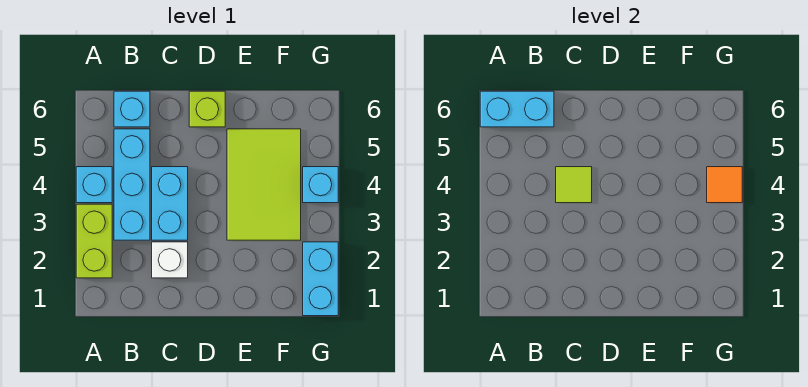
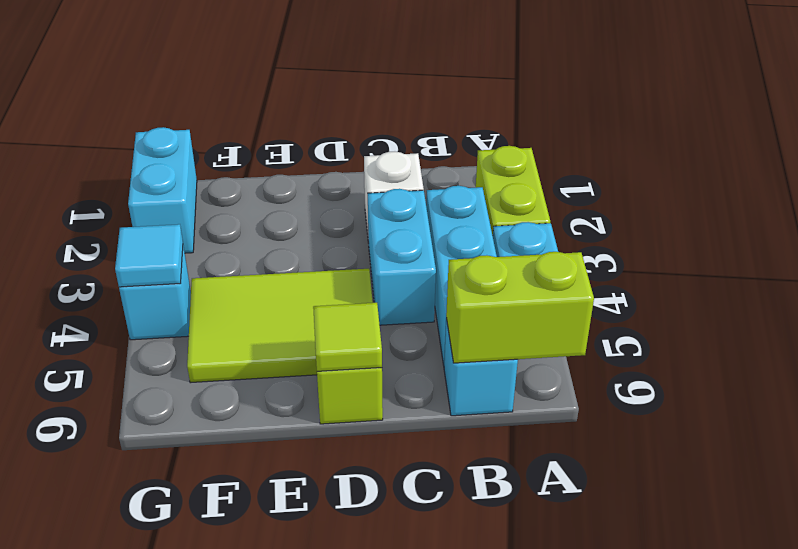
cyan 1x2 brick [480,91,554,127] -> lime 1x2 brick [446,252,594,363]
lime 1x1 tile [556,167,592,203] -> lime 1x1 tile moved to [313,303,382,371]
lime 2x3 tile [227,129,301,240] -> lime 2x3 tile turned to [187,269,373,383]
orange 1x1 tile [707,167,742,203] -> cyan 1x1 tile [115,224,183,287]

